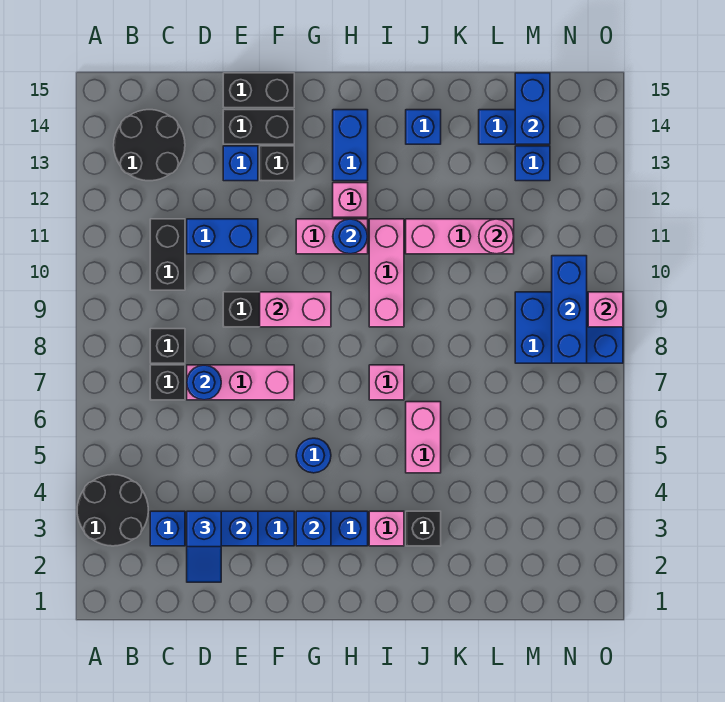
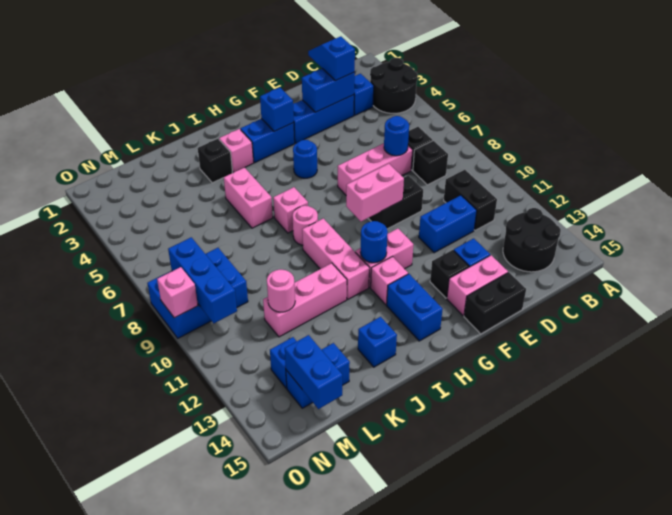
black 1x2 brick [223,110,294,144] -> pink 1x2 brick [447,255,508,316]
none -> pink 1x1 round brick [293,206,318,245]

